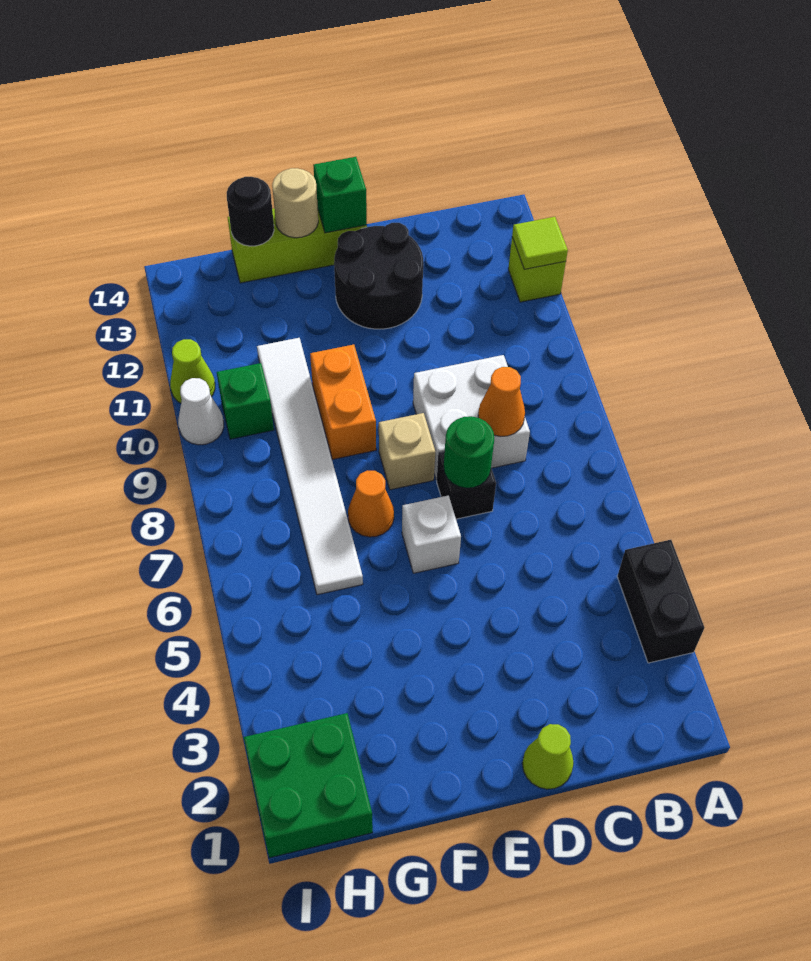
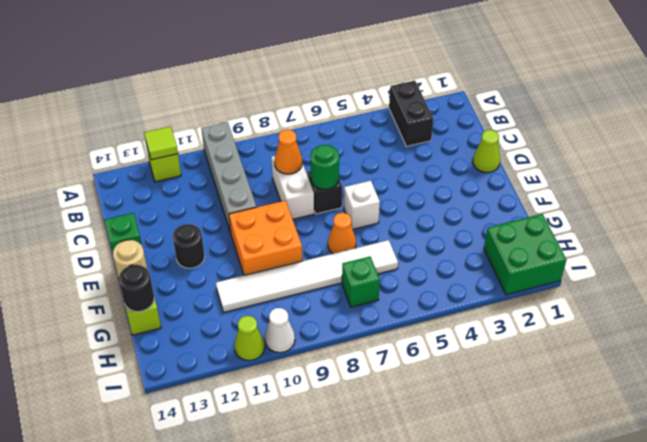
black 1x2 brick [617,540,705,663] -> black 1x2 brick turned to [389,80,434,146]
none -> grey 1x4 brick [201,122,256,233]
white 2x2 brick [413,355,530,480] -> white 1x2 brick [271,156,314,219]
black 2x2 round brick [334,223,423,329] -> black 1x1 round brick [173,224,205,268]
tan 1x1 brick [379,413,435,490] -> none
orange 1x2 brick [310,345,376,459] -> orange 2x2 brick [229,201,302,275]
green 1x1 brick [217,363,274,439] -> green 1x1 brick moved to [342,257,380,307]

